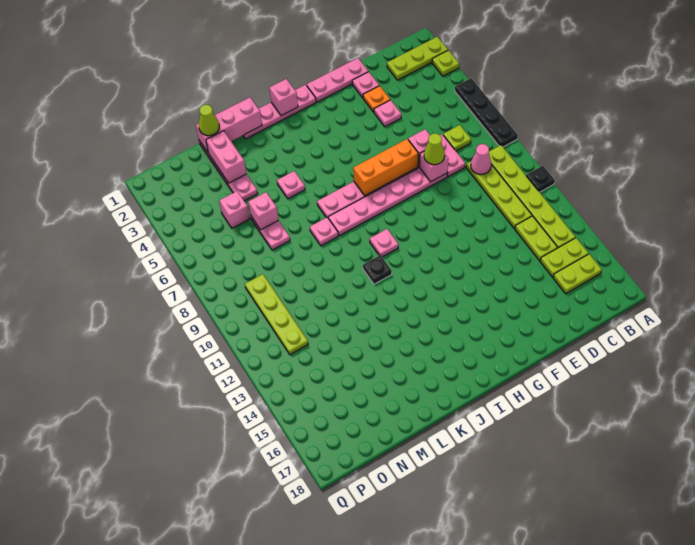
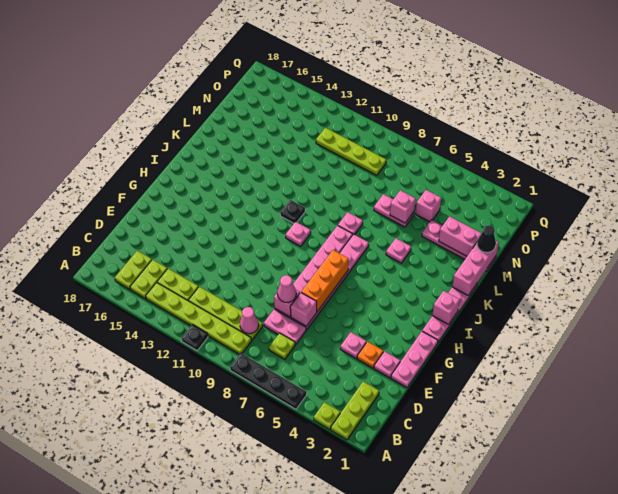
lime 1x1 cone [424,133,445,165] -> pink 1x1 cone [277,275,296,302]
lime 1x1 cone [199,105,219,136] -> black 1x1 cone [477,225,496,253]

